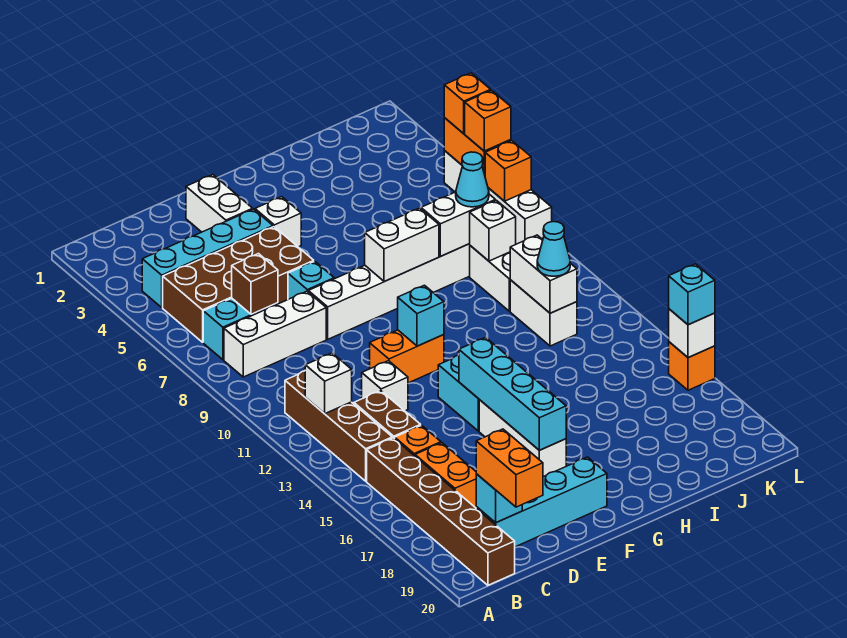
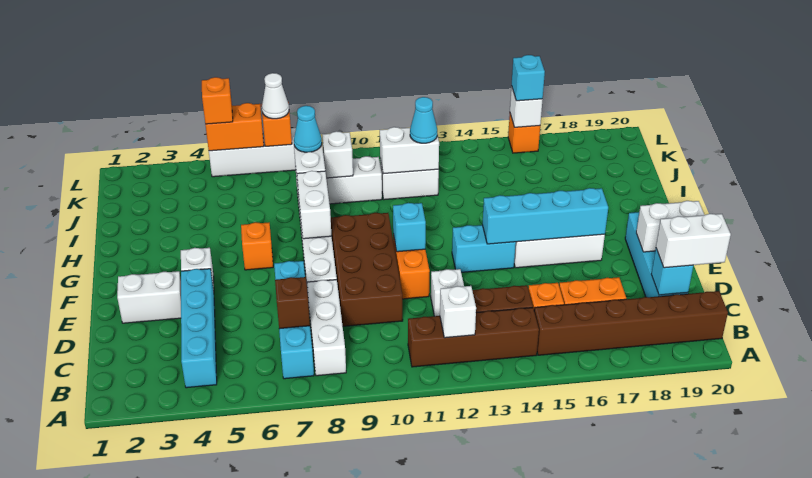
brown 2x4 brick [163,227,314,342] -> brown 2x4 brick moved to [331,213,403,326]
orange 1x2 brick [476,429,543,507] -> white 1x2 brick [656,214,731,268]
none -> white 1x2 brick [636,201,704,252]
orange 1x1 brick [465,90,511,151] -> orange 1x1 brick moved to [241,222,273,270]
none -> white 1x1 cone [262,73,289,119]

